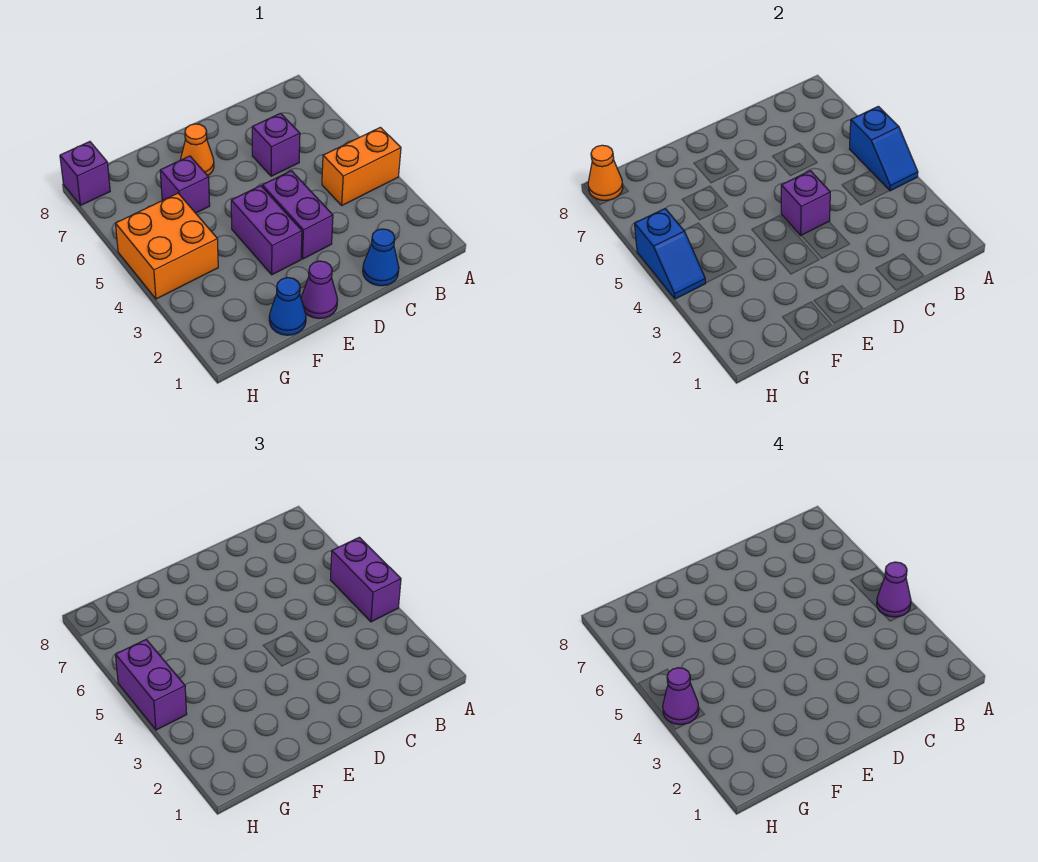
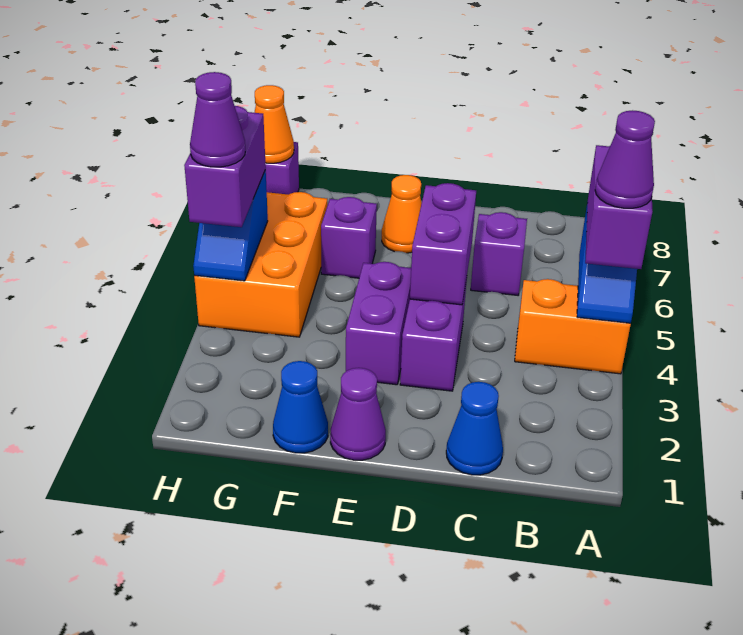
purple 1x1 brick [781,171,830,236] -> purple 1x2 brick [410,183,476,305]
orange 2x2 brick [116,193,218,299] -> orange 2x3 brick [194,192,327,337]

